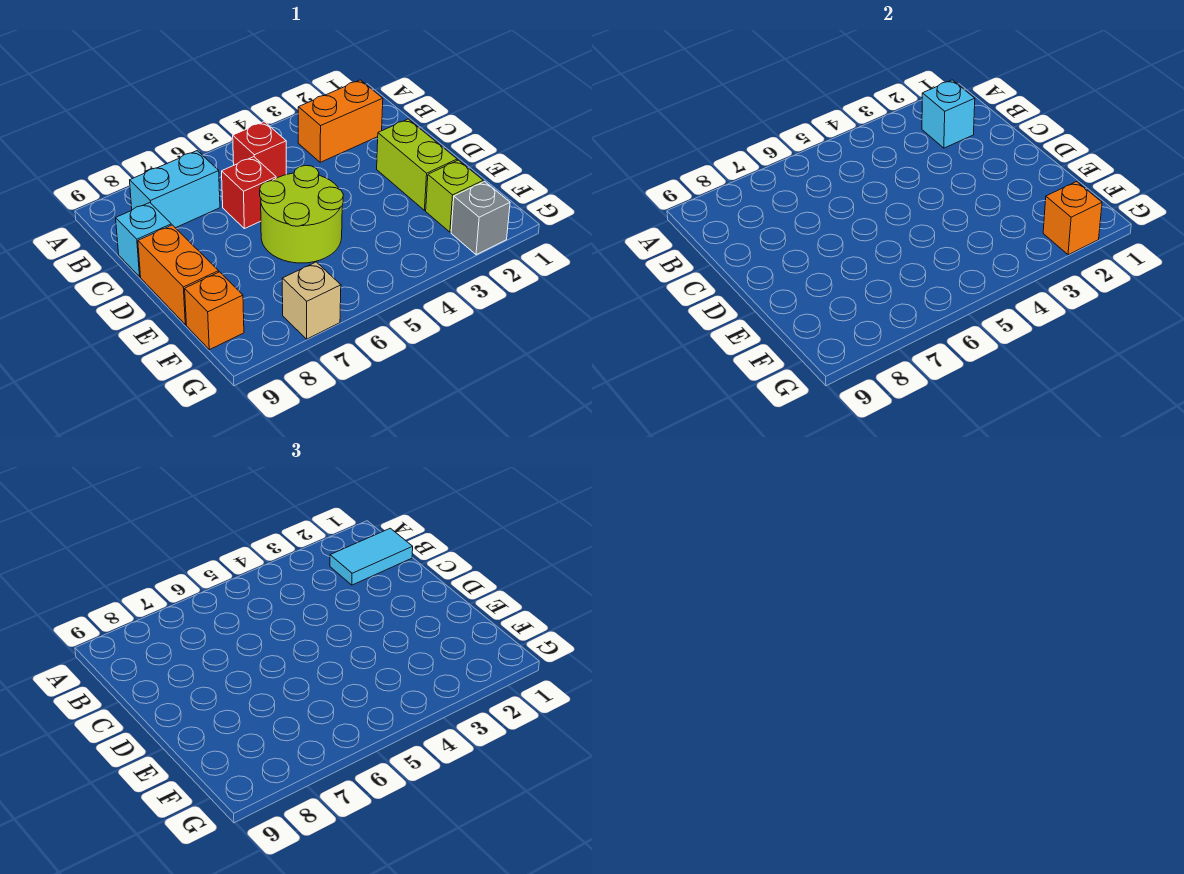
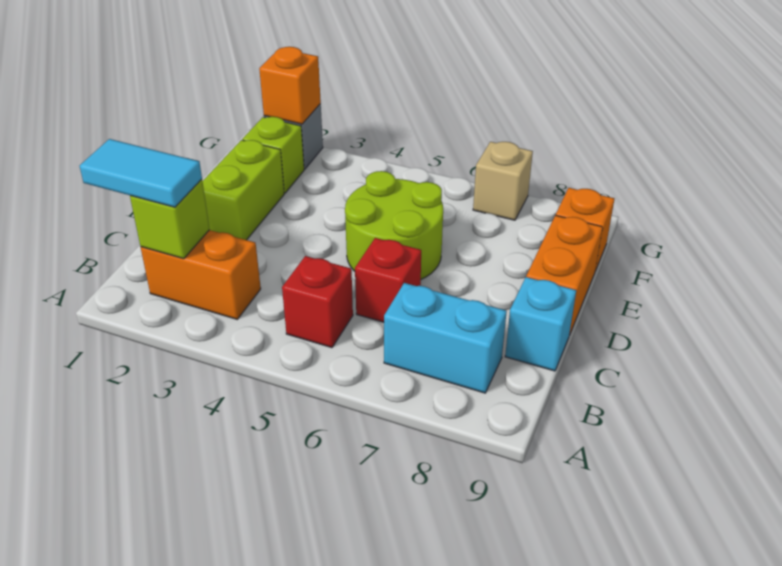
cyan 1x1 brick [922,80,975,148] -> lime 1x1 brick [130,179,210,259]

